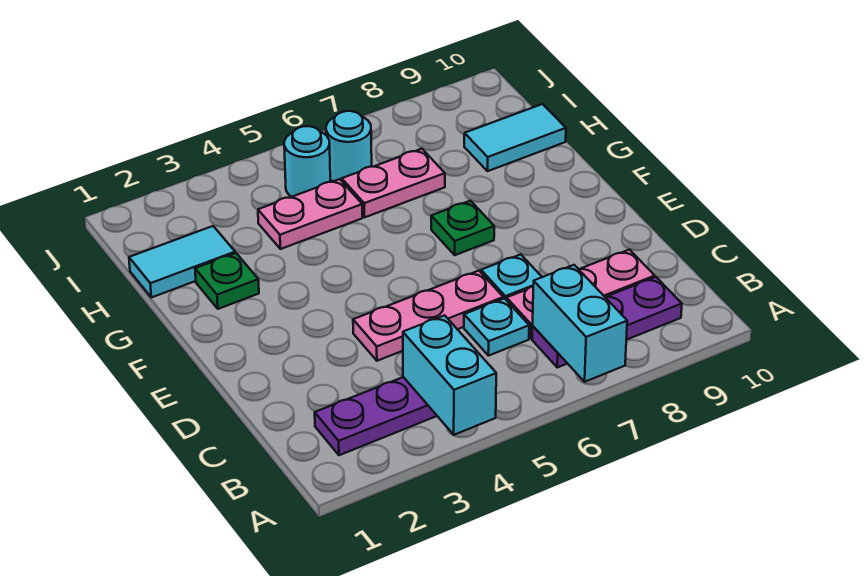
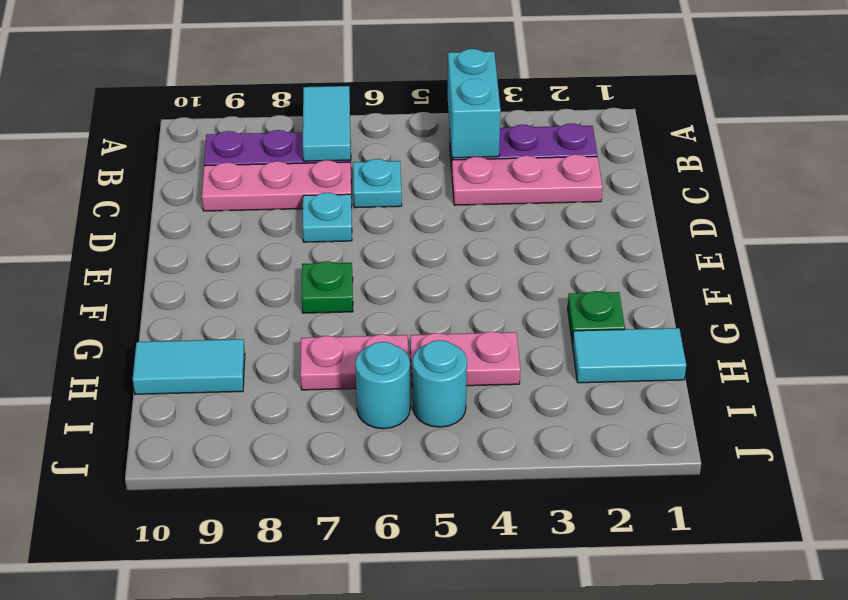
cyan 1x2 brick [533,265,627,382] -> cyan 1x2 tile [303,86,351,161]
pink 1x3 plate [353,271,503,361] -> pink 1x3 plate moved to [452,154,602,205]

